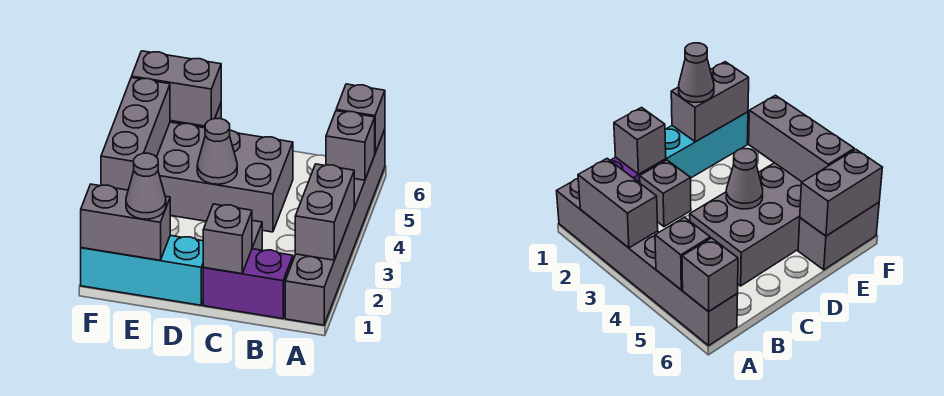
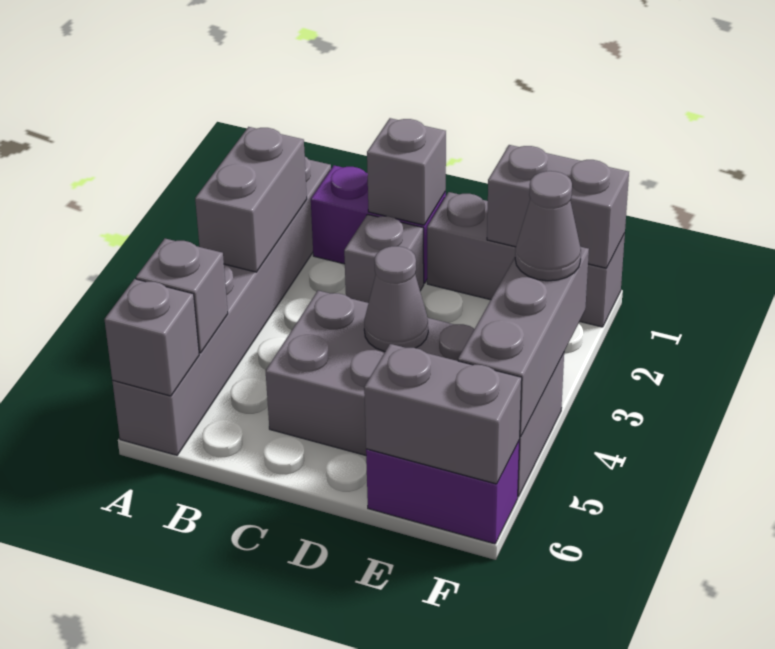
cyan 1x3 brick [81,235,204,305] -> grey 1x3 brick [427,192,625,327]
grey 1x1 cone [126,153,166,219] -> grey 1x1 cone moved to [515,171,581,281]
grey 1x2 brick [798,202,879,270] -> purple 1x2 brick [366,442,519,544]

